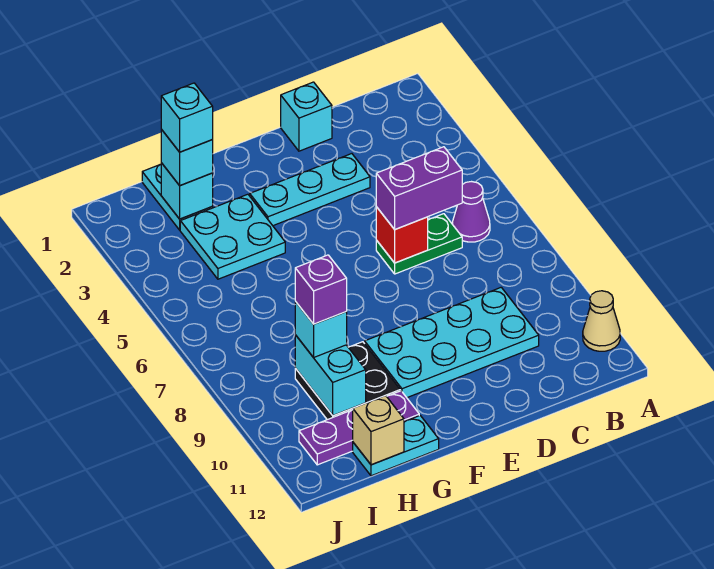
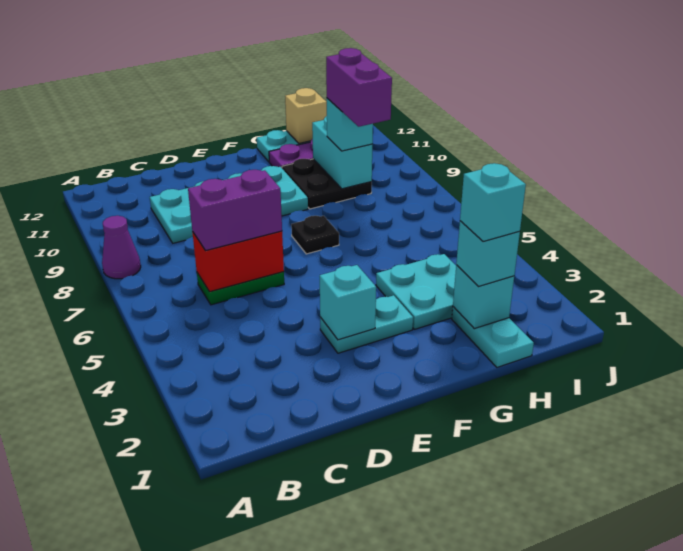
tan 1x1 cone [583,291,620,351] -> none
purple 1x1 cone [453,182,490,242] -> purple 1x1 cone moved to [102,216,141,279]
cyan 1x1 brick [281,82,332,151] -> cyan 1x1 brick moved to [320,265,376,340]
cyan 1x3 plate [250,154,370,226] -> cyan 1x2 plate [320,295,413,353]
red 1x1 brick [376,207,428,263] -> red 1x2 brick [193,231,284,292]
none -> black 1x1 plate [291,216,339,254]
purple 1x1 brick [295,255,347,324] -> purple 1x2 brick [326,48,392,127]

